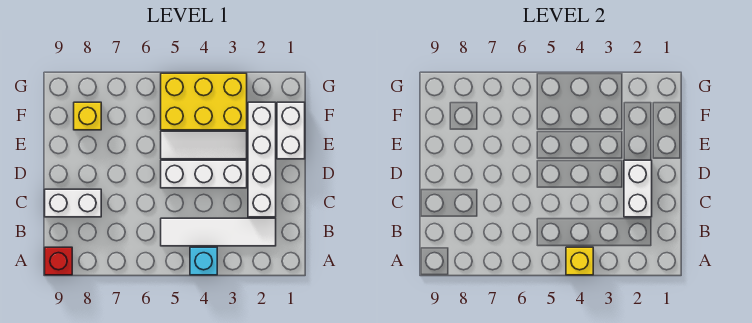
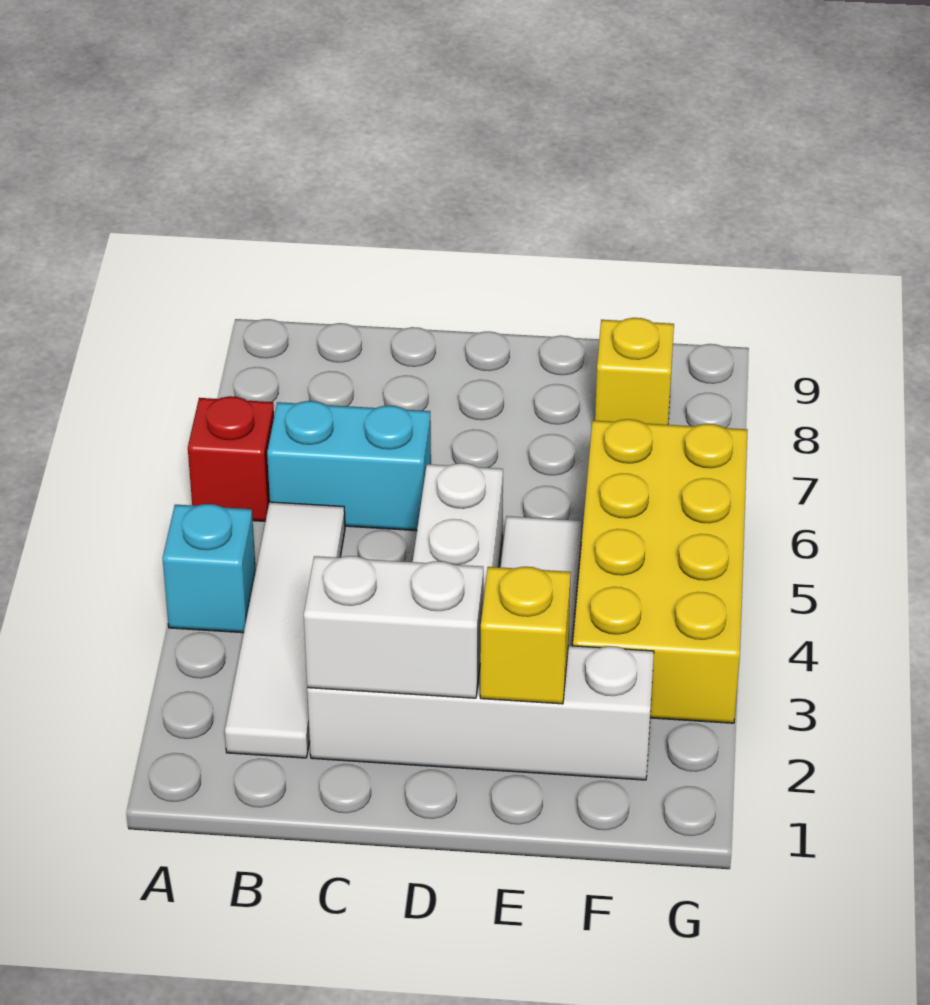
yellow 1x1 brick [566,247,593,275] -> yellow 1x1 brick moved to [480,567,571,704]
red 1x1 brick [45,247,72,275] -> red 1x1 brick moved to [188,396,274,521]
none -> cyan 1x2 brick [267,401,431,531]
white 1x2 brick [45,189,101,217] -> none
white 1x2 brick [277,102,305,159] -> none
yellow 2x3 brick [161,73,247,130] -> yellow 2x4 brick [573,419,747,723]

